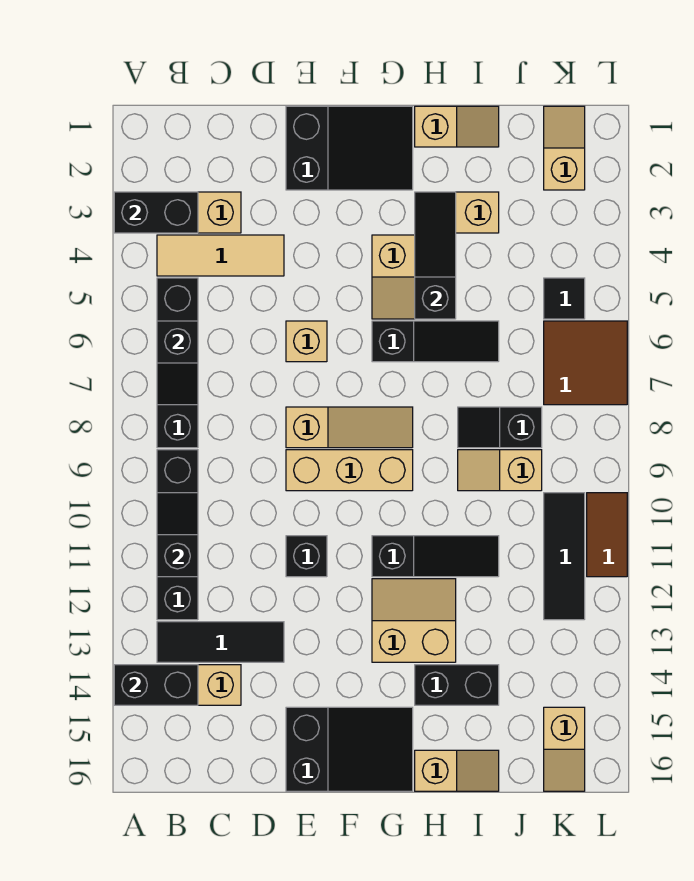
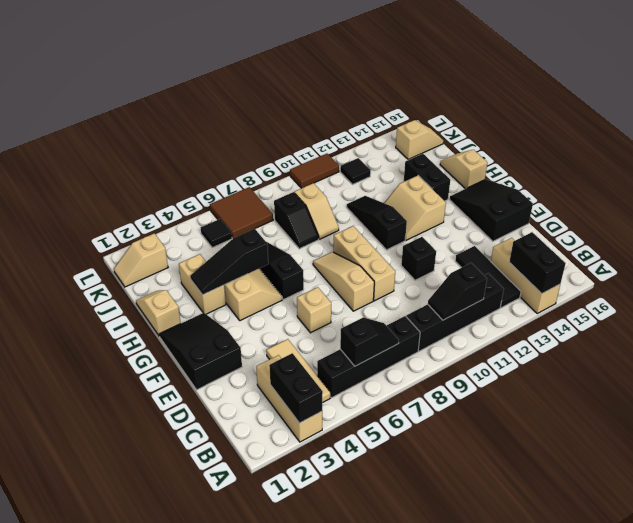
black 1x3 tile [544,493,585,620] -> black 1x1 tile [340,158,371,185]

